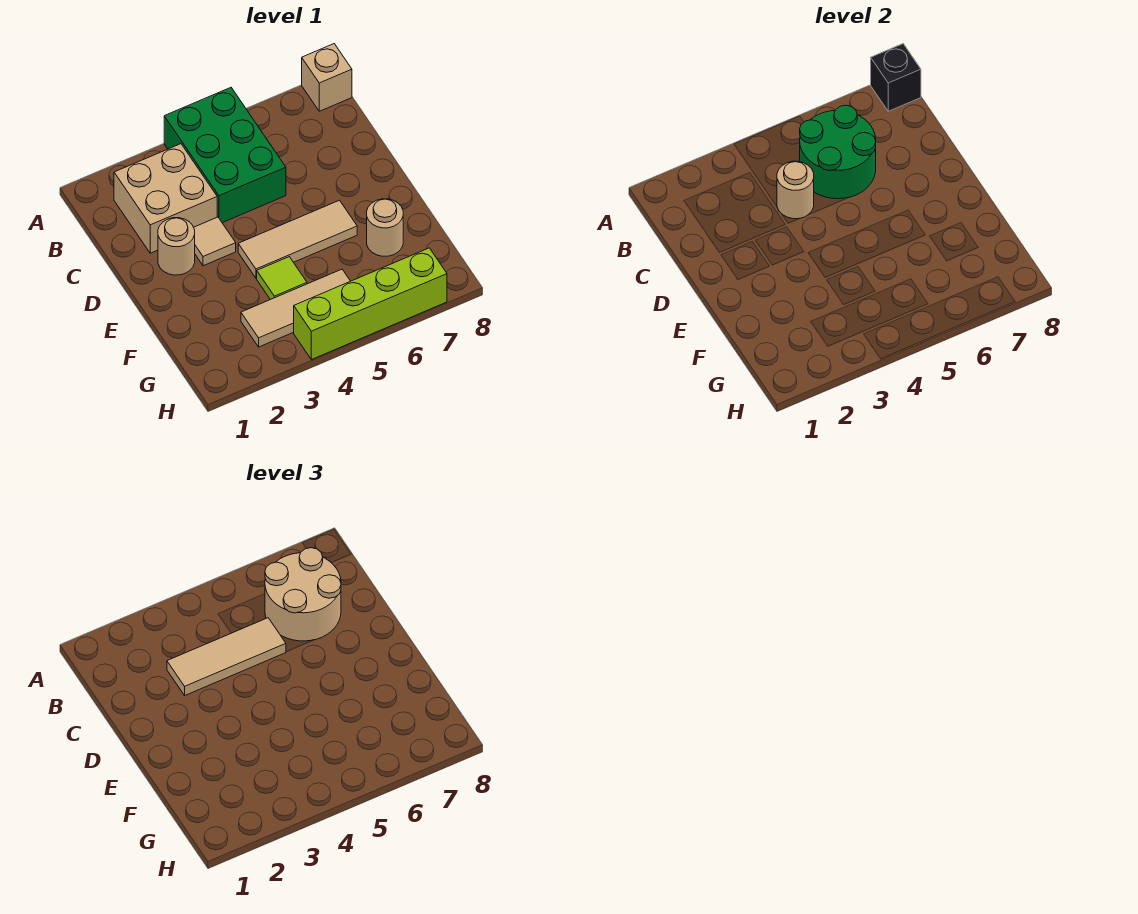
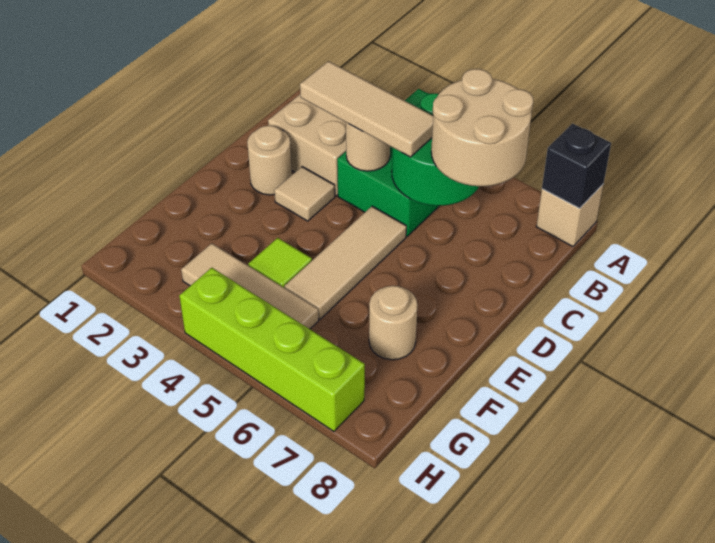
tan 1x3 tile [238,200,357,278] -> tan 1x3 tile turned to [284,206,406,319]

